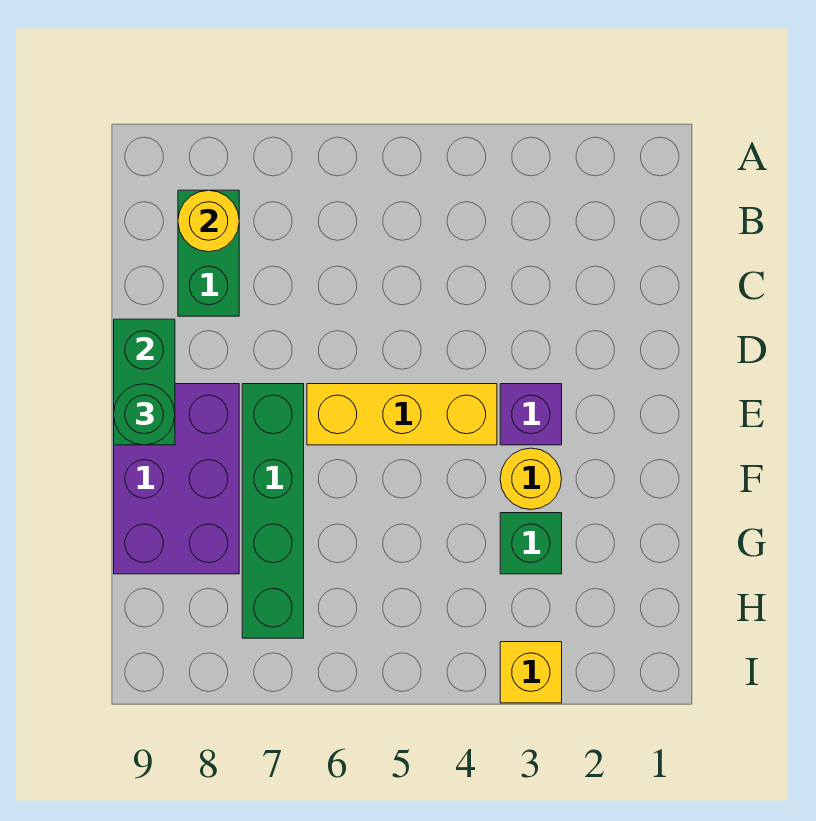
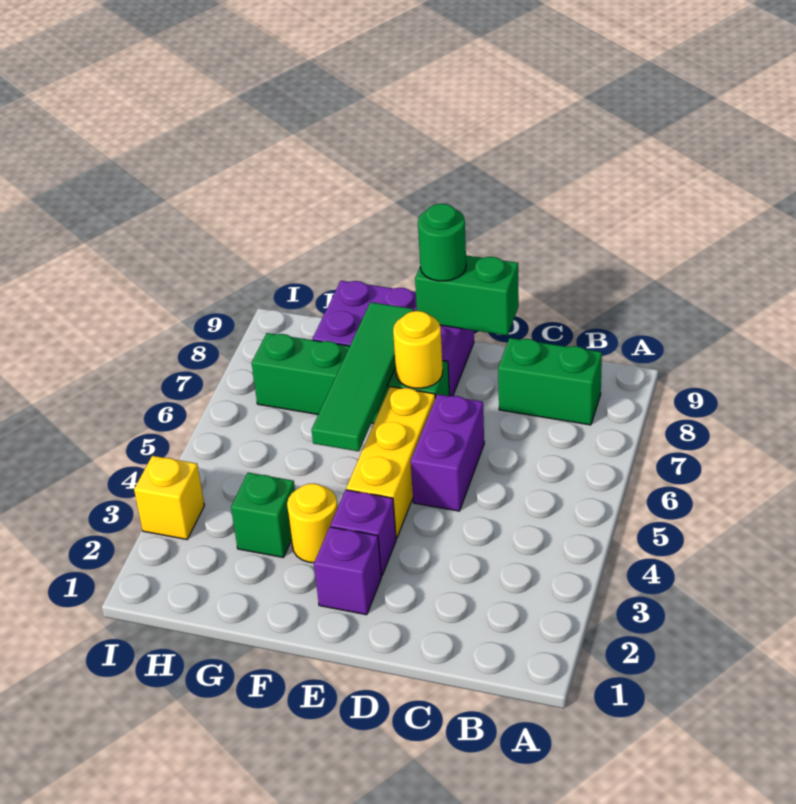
yellow 1x1 round brick [178,190,239,252] -> yellow 1x1 round brick moved to [393,311,443,388]
none -> purple 1x2 brick [411,394,484,511]
none -> purple 1x1 brick [314,527,381,615]
none -> green 1x4 tile [312,302,414,451]

